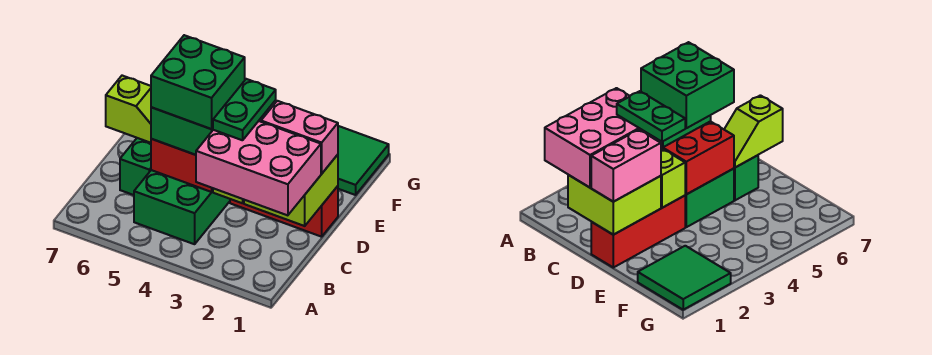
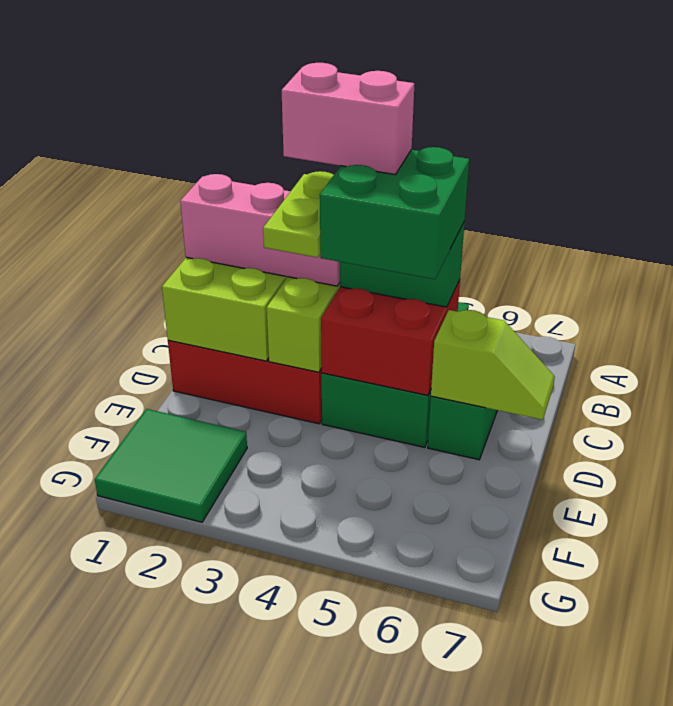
pink 2x3 brick [196,121,321,215] -> pink 1x3 brick [180,174,340,286]
green 1x2 plate [213,79,276,140] -> lime 1x2 plate [263,171,334,258]
pink 1x2 brick [261,101,338,174] -> pink 1x2 brick moved to [281,63,415,175]
lime 1x2 slope [106,76,151,143] -> lime 1x2 slope turned to [431,310,555,420]

